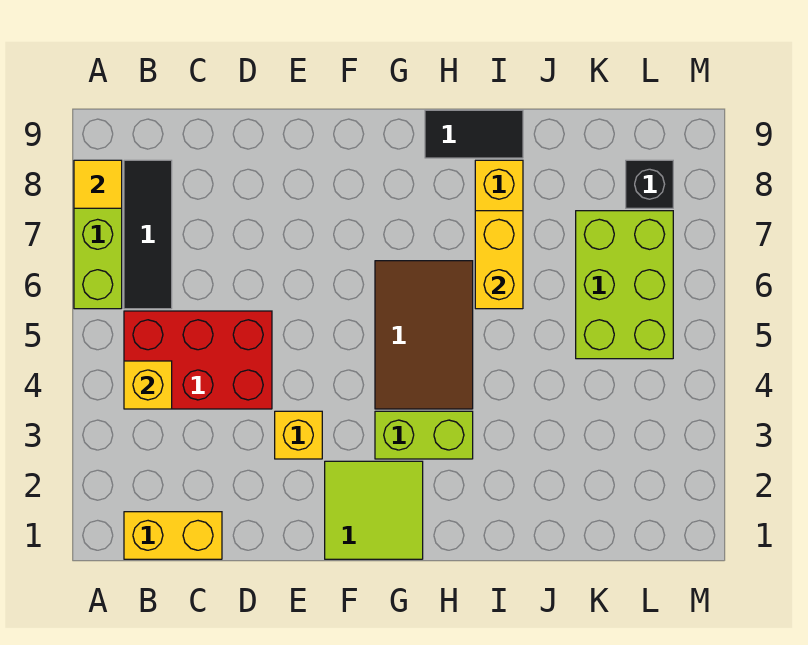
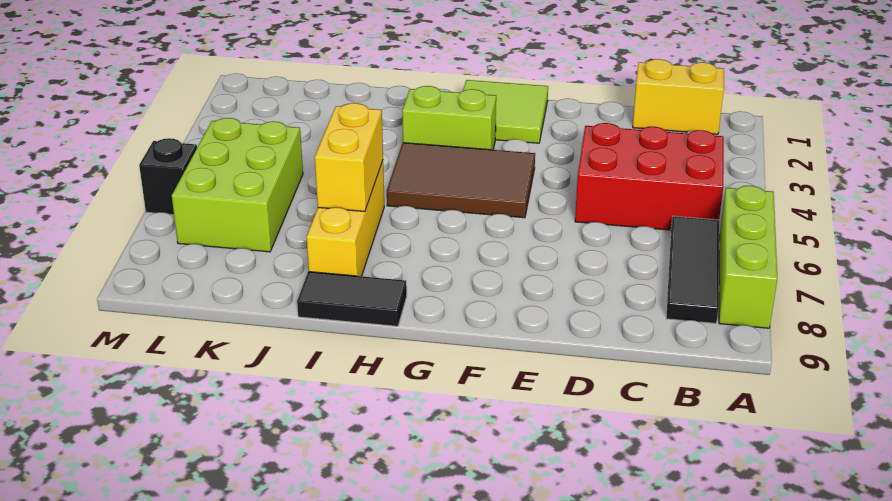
yellow 1x1 tile [74,160,122,208] -> none
yellow 1x1 brick [124,361,172,409] -> none
yellow 1x1 brick [275,411,322,459] -> none
brown 2x3 tile [375,261,473,409] -> brown 2x3 tile turned to [387,143,535,218]
black 1x1 brick [626,160,673,208] -> black 1x1 brick moved to [139,138,197,215]

